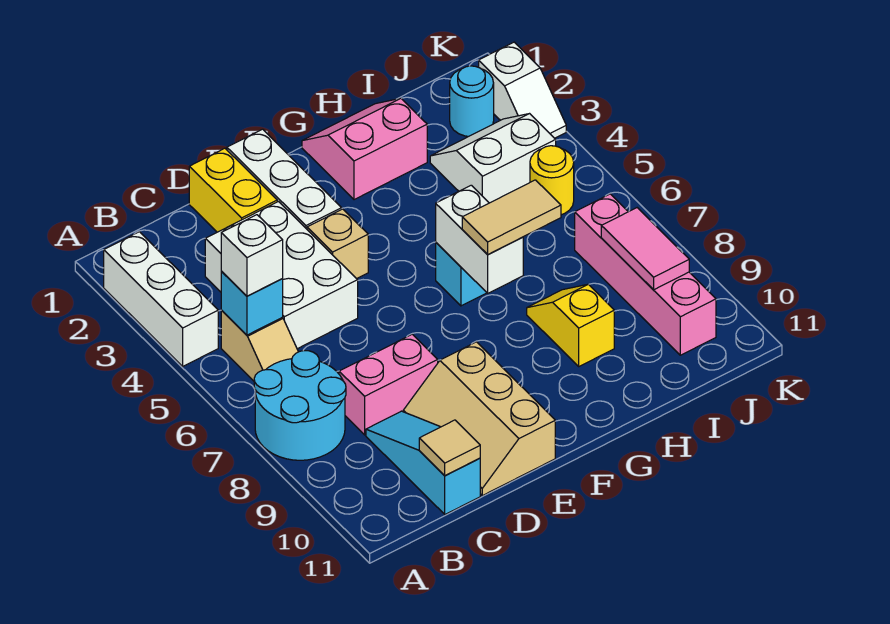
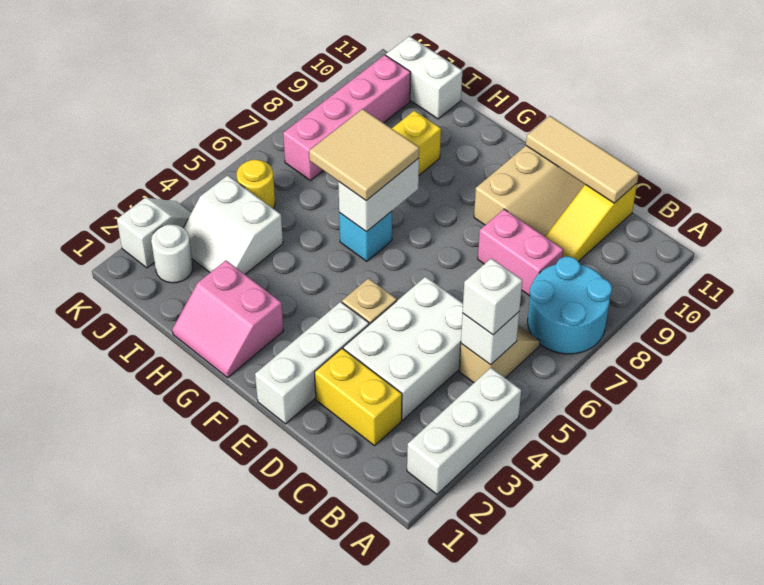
cyan 1x1 brick [221,272,283,335] -> white 1x1 brick [461,312,519,365]
cyan 1x3 slope [366,411,480,514] -> yellow 1x3 slope [545,184,637,262]
tan 1x1 tile [419,420,480,475] -> tan 1x3 tile [526,116,639,203]
yellow 1x2 brick [189,148,277,232] -> yellow 1x2 brick turned to [314,348,402,446]
tan 1x2 tile [462,180,561,255] -> tan 2x2 tile [309,109,419,201]
none -> white 1x2 brick [386,36,462,119]
cyan 1x1 round brick [450,66,494,136] -> white 1x1 round brick [151,225,193,283]
pink 1x2 tile [601,208,689,290] -> none

